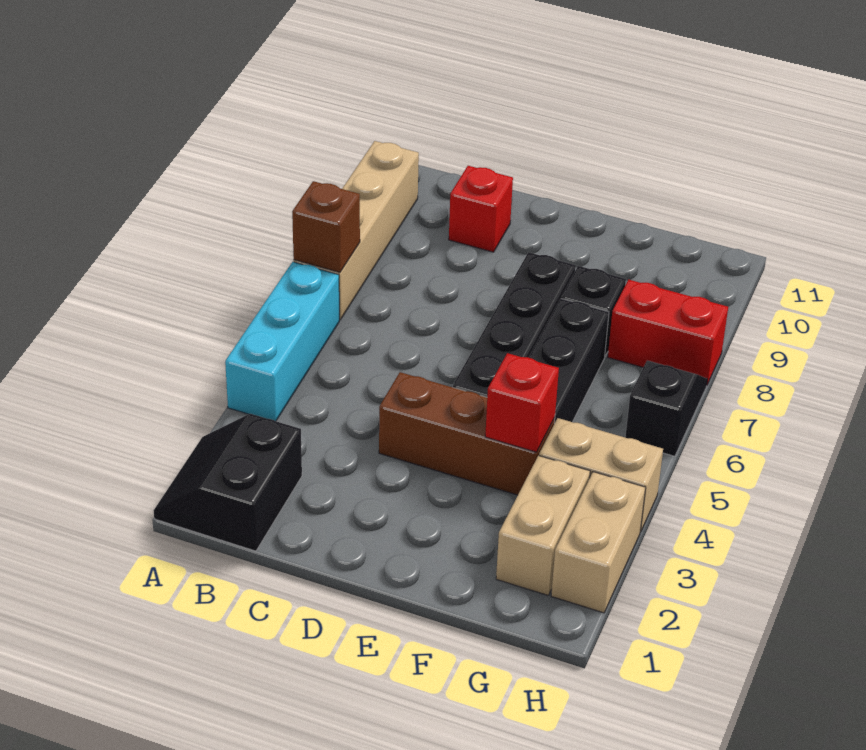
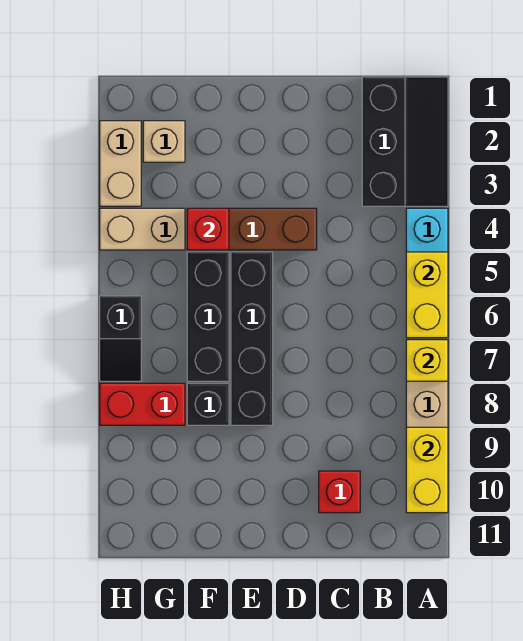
black 2x2 slope [154,414,302,551] -> black 2x3 slope [362,77,448,206]
none -> yellow 1x2 brick [406,252,448,338]
brown 1x1 brick [292,181,360,273] -> yellow 1x1 brick [406,340,448,381]
none -> yellow 1x2 brick [406,427,448,513]
tan 1x2 brick [496,456,590,595] -> tan 1x1 brick [143,121,185,162]

